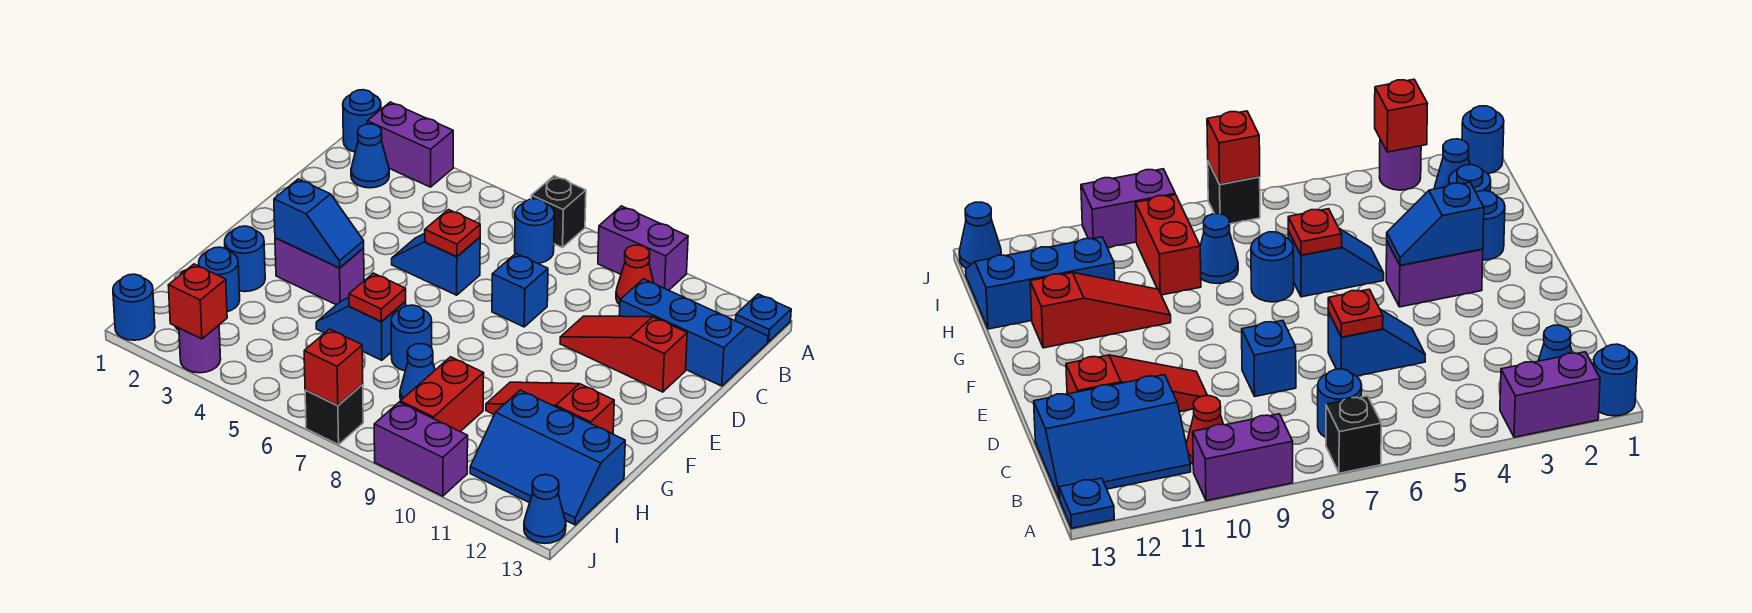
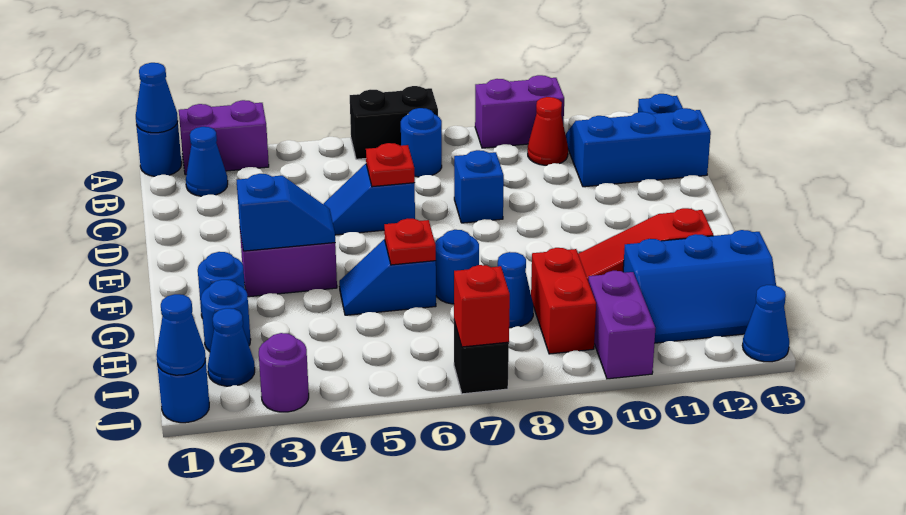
none -> blue 1x1 cone [136,63,178,133]
black 1x1 brick [531,176,586,248] -> black 1x2 brick [350,86,438,159]
red 1x3 slope [560,316,687,392] -> none
none -> blue 1x1 cone [156,294,206,375]
red 1x1 brick [168,264,227,339] -> none
purple 1x2 brick [374,402,468,496] -> purple 1x2 brick turned to [588,271,655,379]

